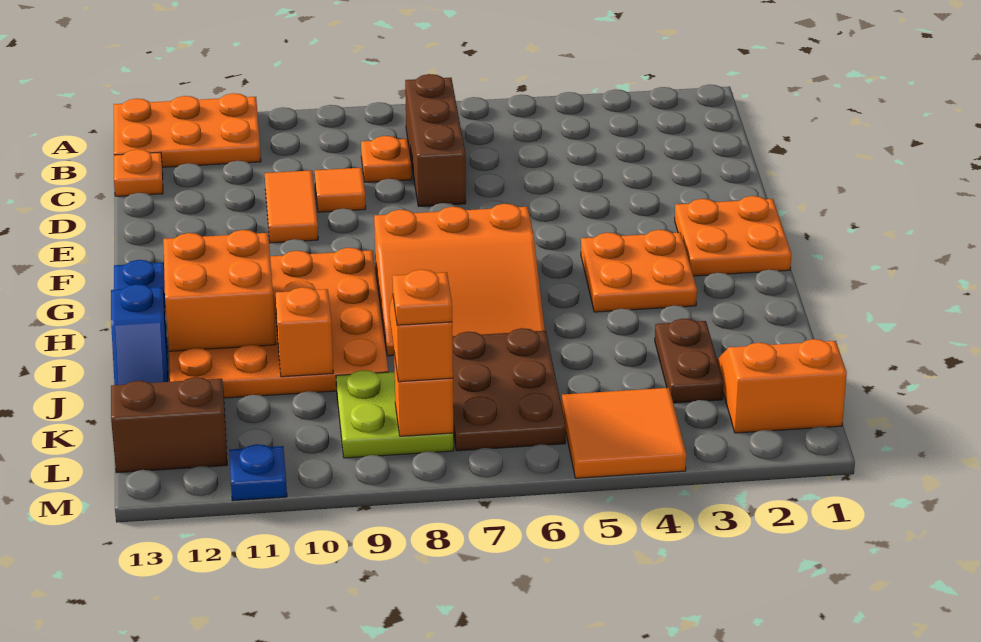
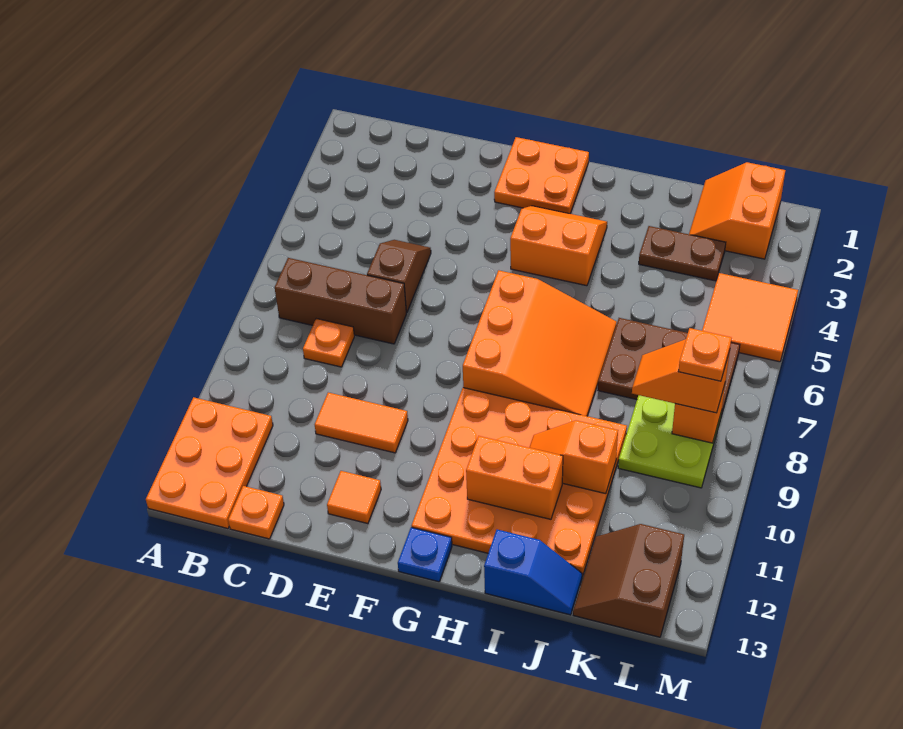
none -> brown 1x2 slope [367,240,431,313]
orange 1x1 tile [315,168,366,212] -> orange 1x1 tile moved to [327,471,381,524]
orange 2x2 plate [581,230,697,312] -> orange 2x2 slope [510,206,607,286]
orange 2x2 brick [163,230,276,351] -> orange 1x2 brick [466,436,563,519]
blue 1x1 plate [229,444,287,501] -> none

